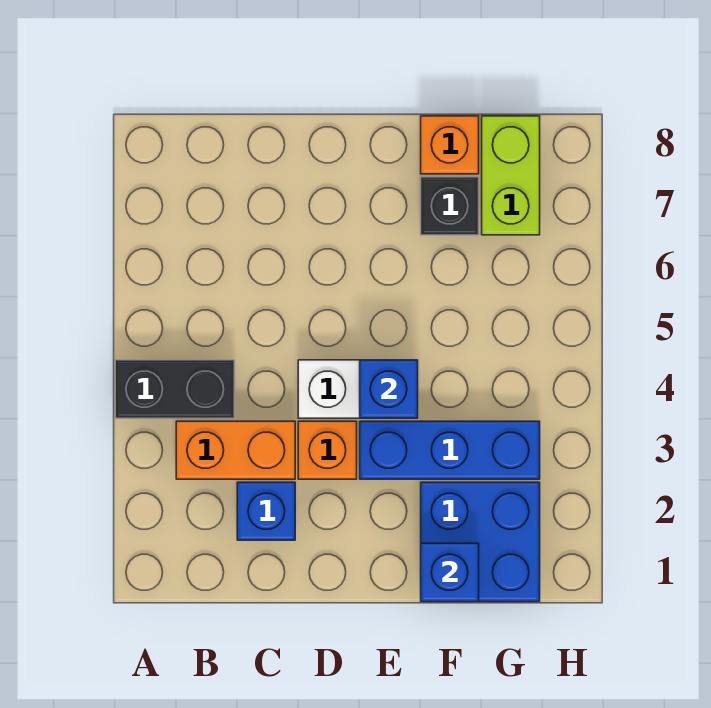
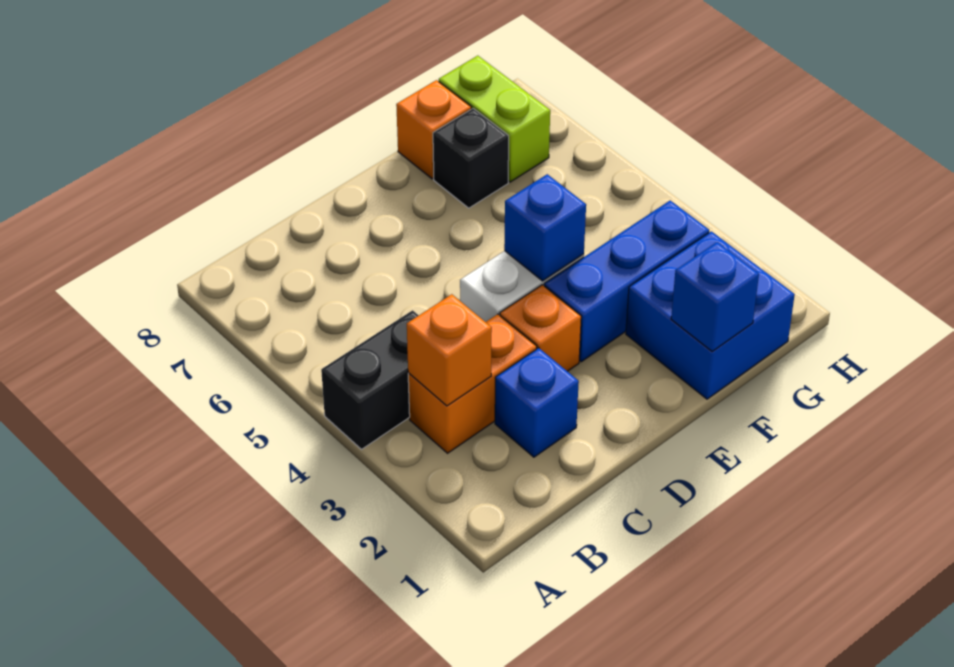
none -> orange 1x1 brick [407,294,492,406]

